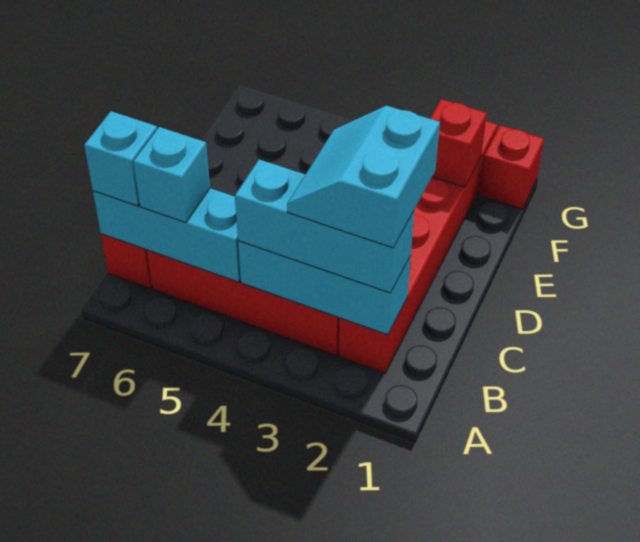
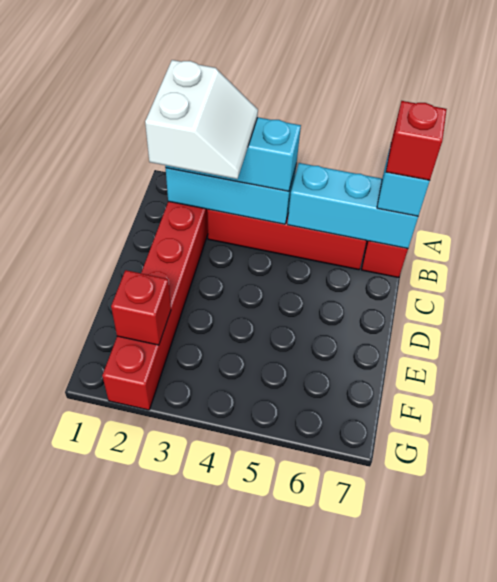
cyan 2x2 slope [287,106,440,248] -> white 2x2 slope [145,60,258,179]
cyan 1x1 brick [133,127,210,223] -> none
red 1x1 brick [479,125,544,209] -> red 1x1 brick moved to [386,101,447,180]

